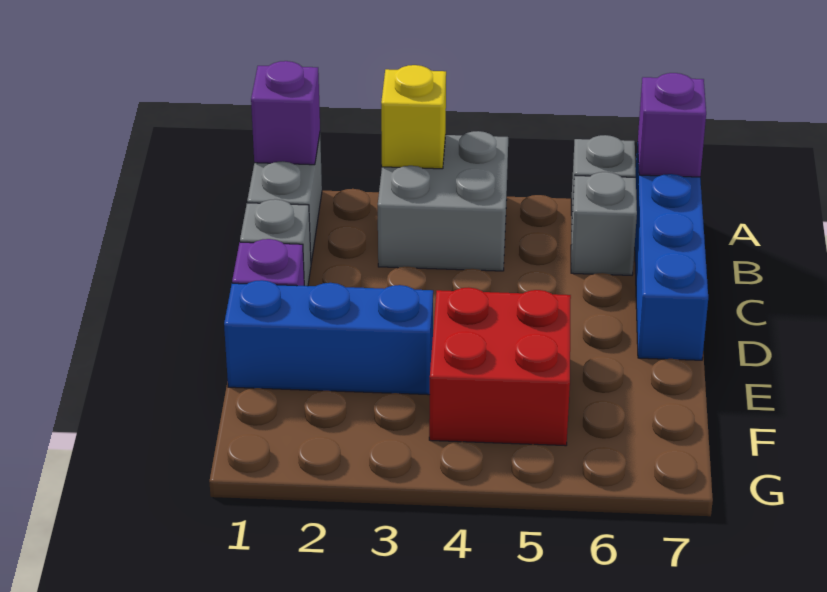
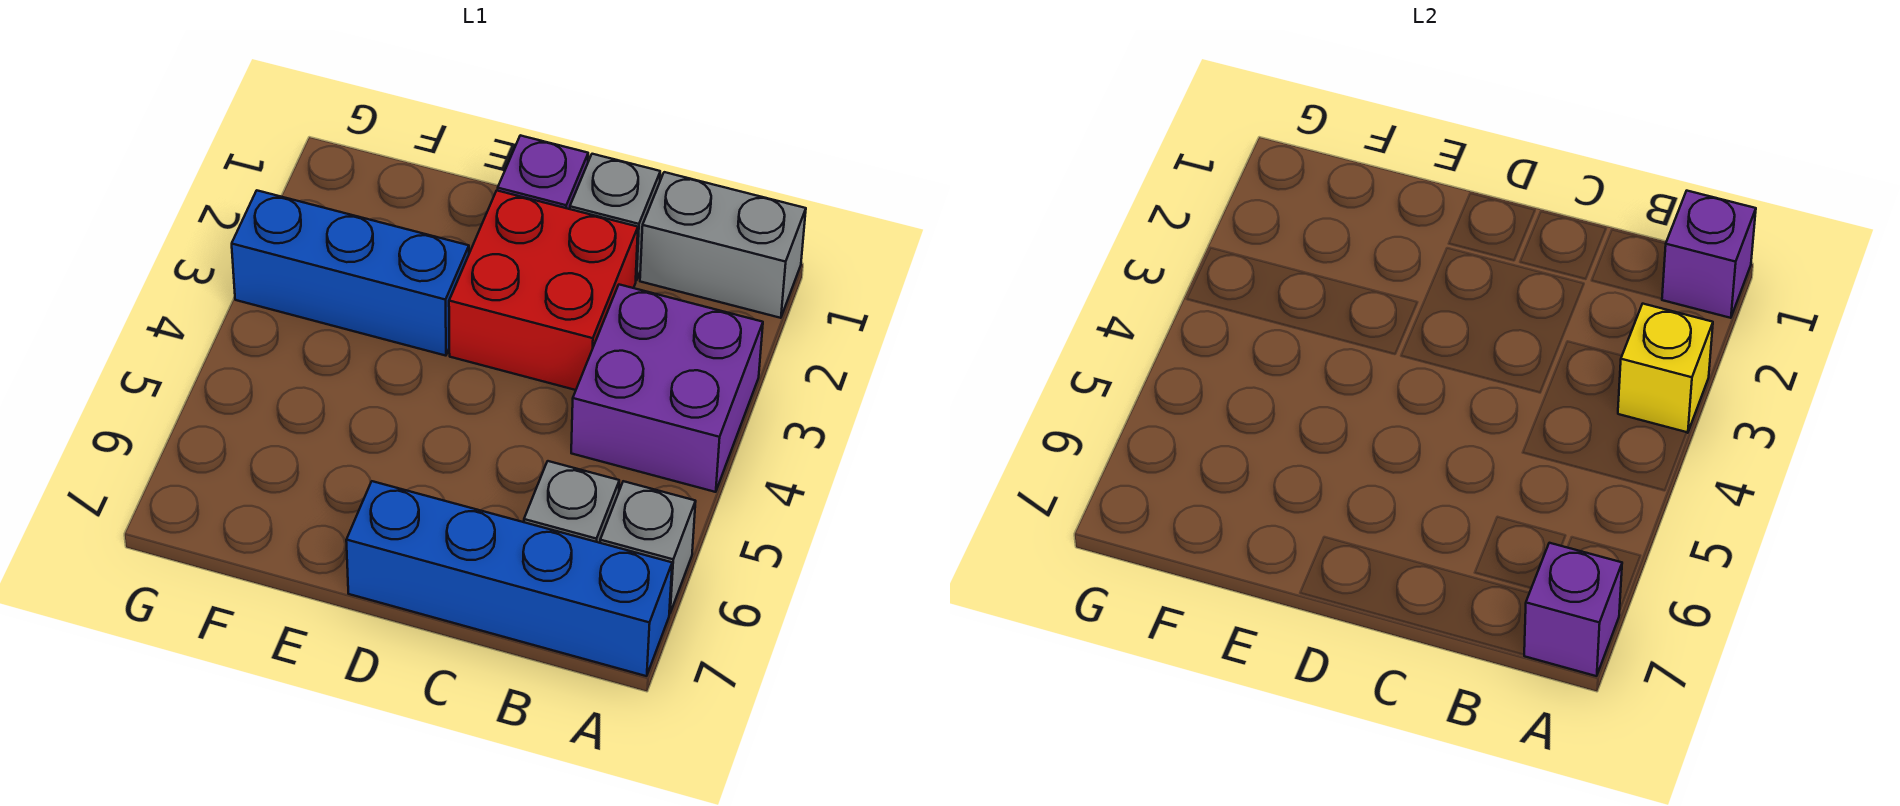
grey 2x2 brick [378,131,508,271] -> purple 2x2 brick [571,285,763,492]
blue 1x3 brick [224,280,433,395] -> blue 1x3 brick turned to [232,191,469,356]
red 2x2 brick [429,287,571,446] -> red 2x2 brick moved to [449,191,638,390]

